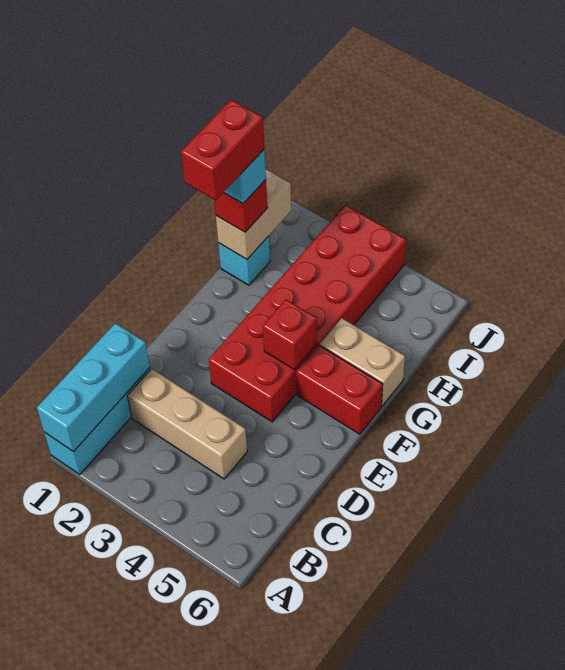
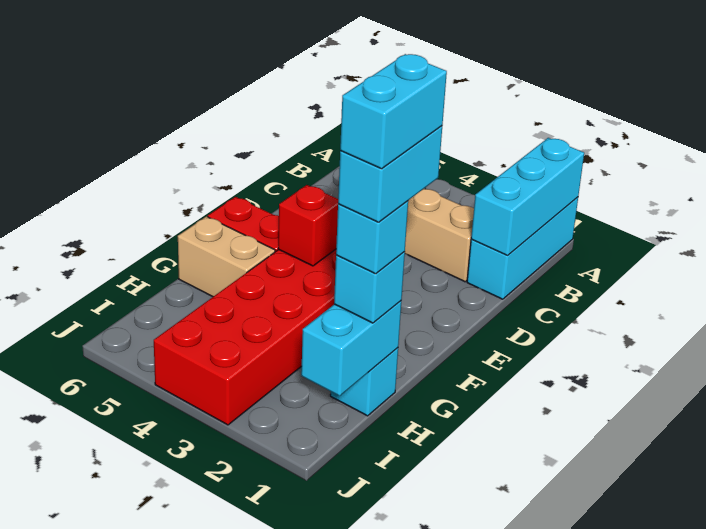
red 1x2 brick [181,100,265,200] -> cyan 1x2 brick [338,126,442,222]
none -> cyan 1x2 brick [340,54,447,169]
tan 1x2 brick [216,170,291,259] -> cyan 1x2 brick [301,301,401,396]
red 1x1 brick [214,180,267,232] -> cyan 1x1 brick [334,252,405,323]

